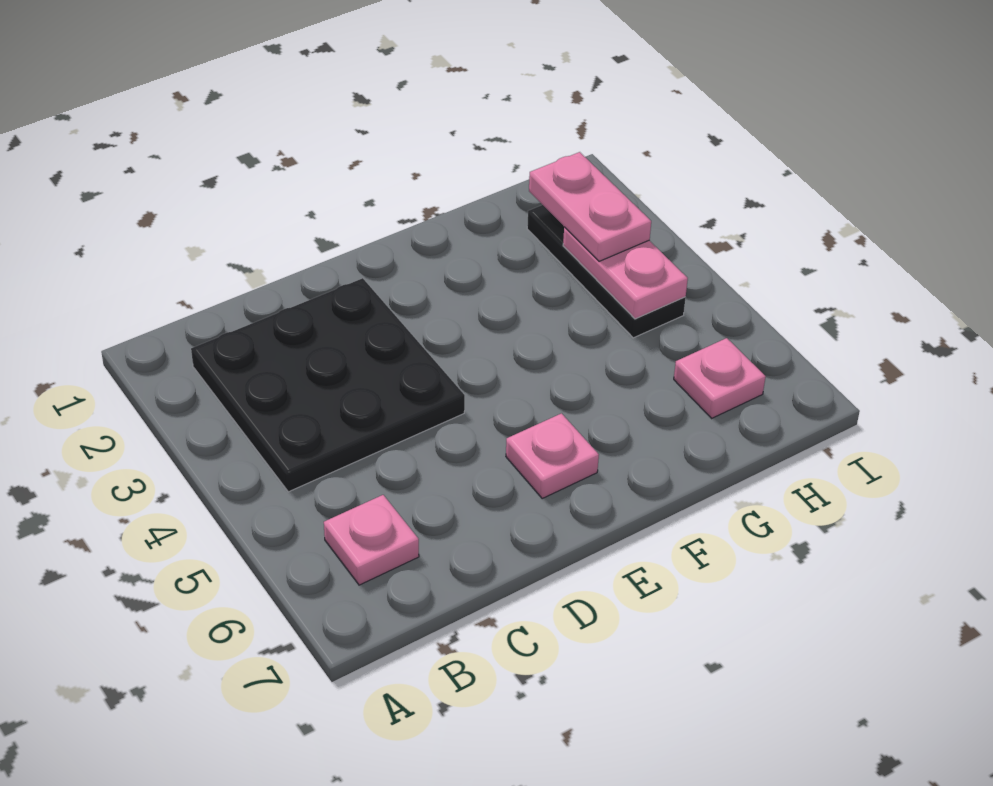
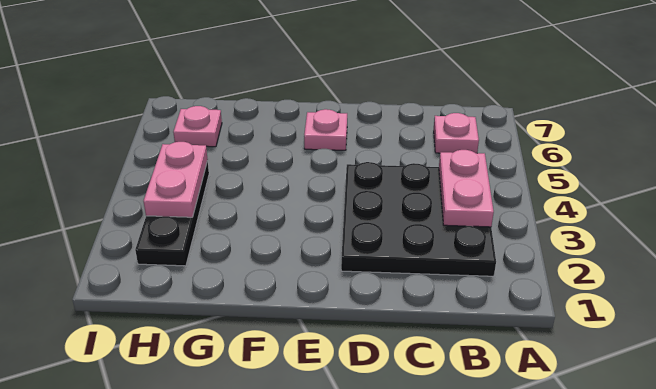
pink 1x2 plate [529,152,651,261] -> pink 1x2 plate moved to [439,150,494,227]

